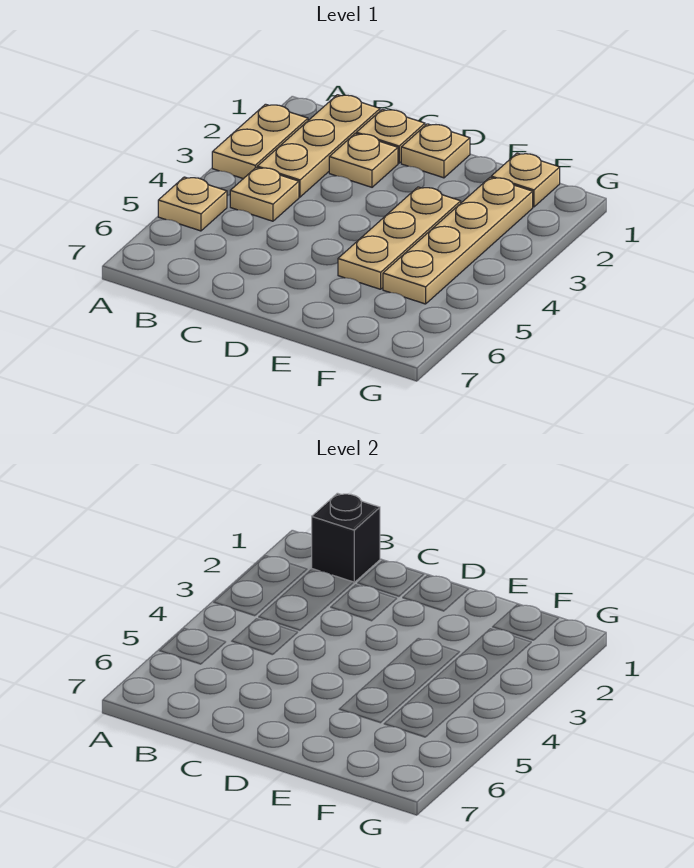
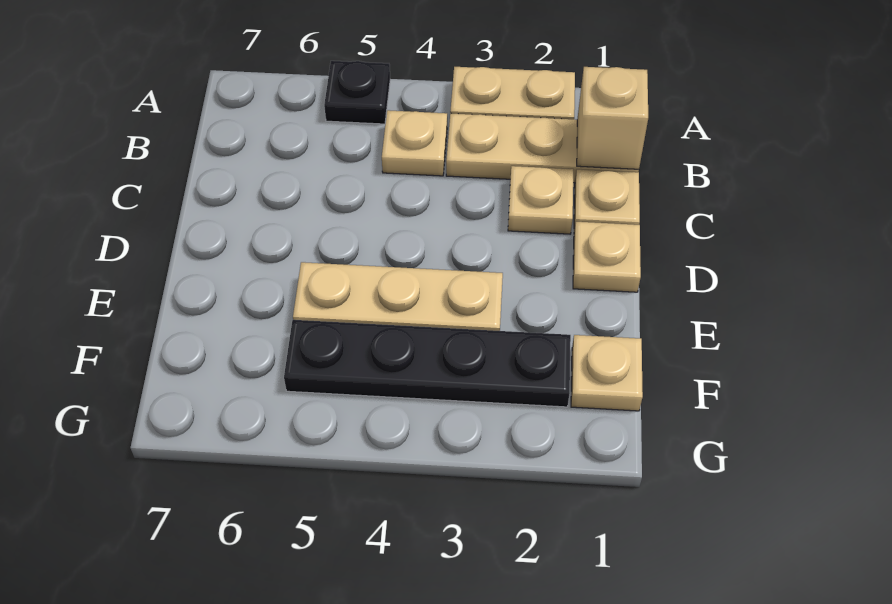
tan 1x1 plate [158,177,227,231] -> black 1x1 plate [324,61,390,124]
black 1x1 brick [312,493,380,582] -> tan 1x1 brick [577,67,648,169]
tan 1x4 plate [383,177,533,304] -> black 1x4 plate [284,320,571,407]

